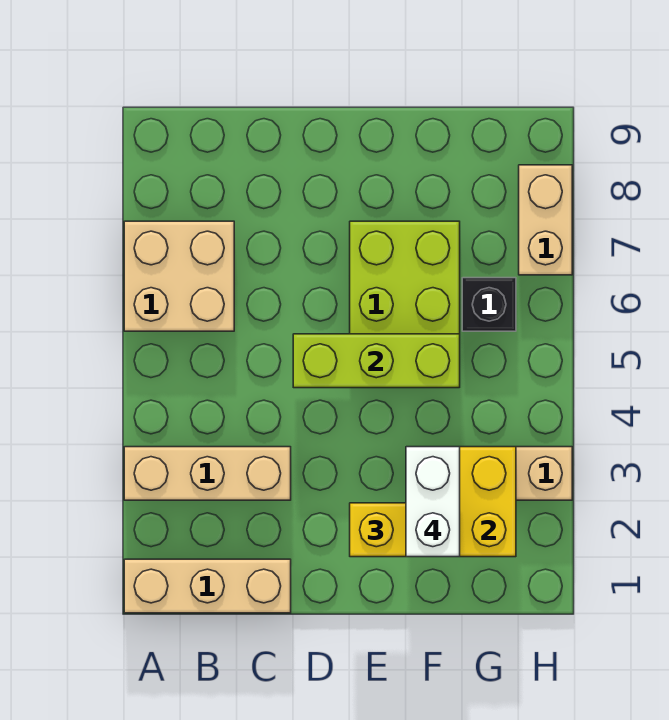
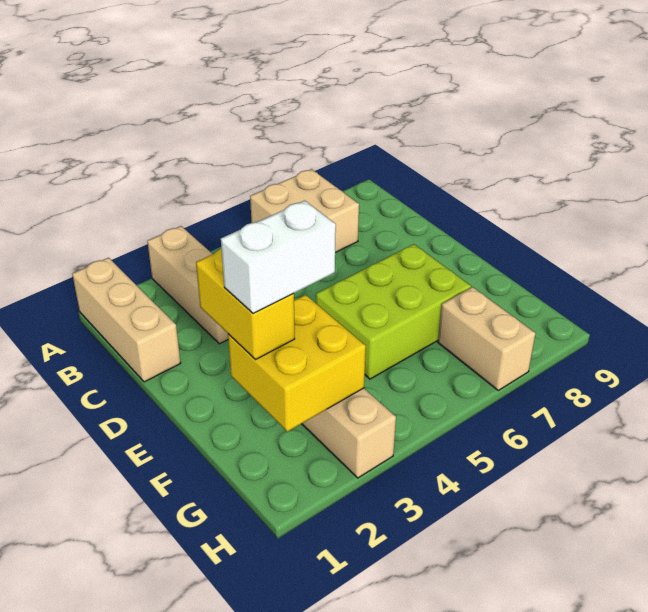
lime 1x3 brick [293,334,460,388] -> none
black 1x1 brick [462,278,516,331] -> none
tan 1x2 brick [519,165,572,275] -> tan 1x2 brick turned to [438,287,536,390]

